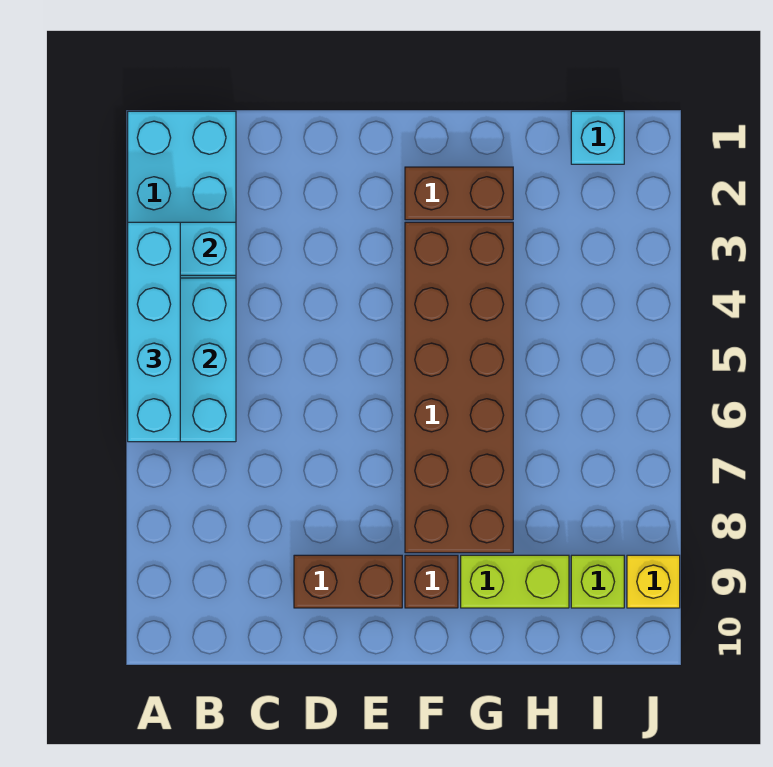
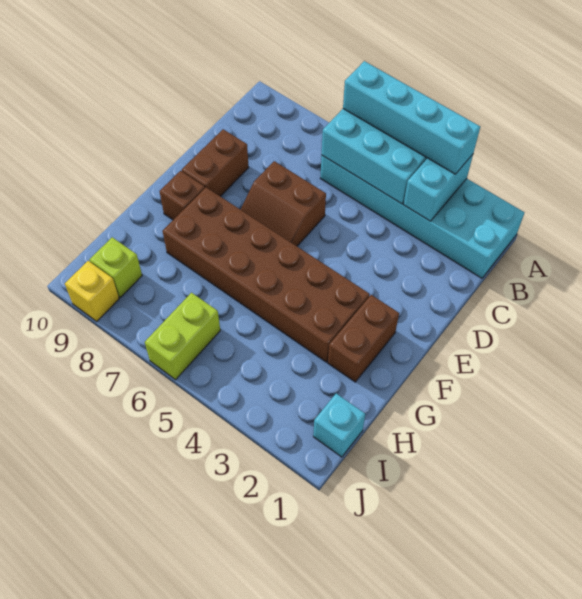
none -> brown 2x2 slope [240,161,326,246]
lime 1x2 brick [461,555,569,608] -> lime 1x2 brick moved to [145,293,220,380]

